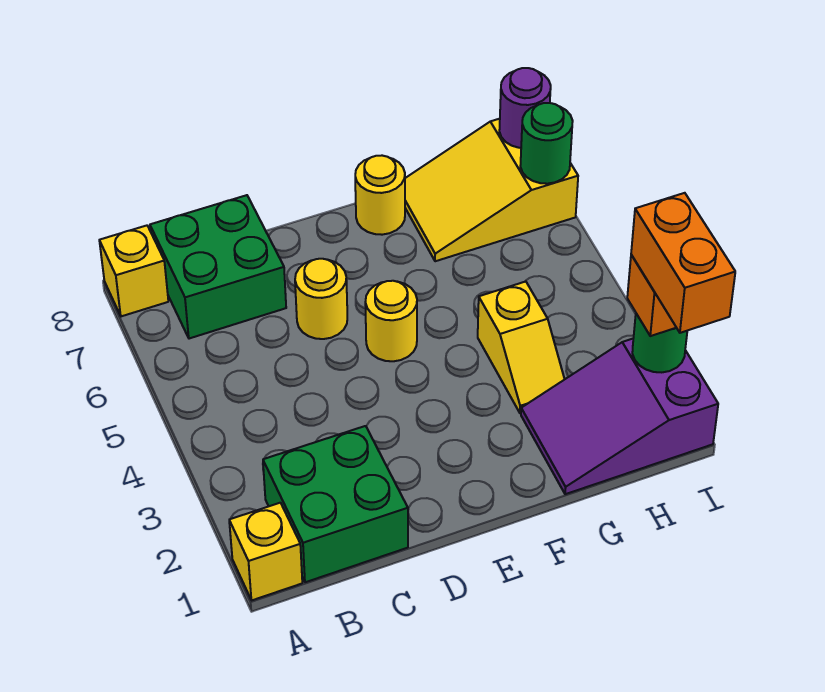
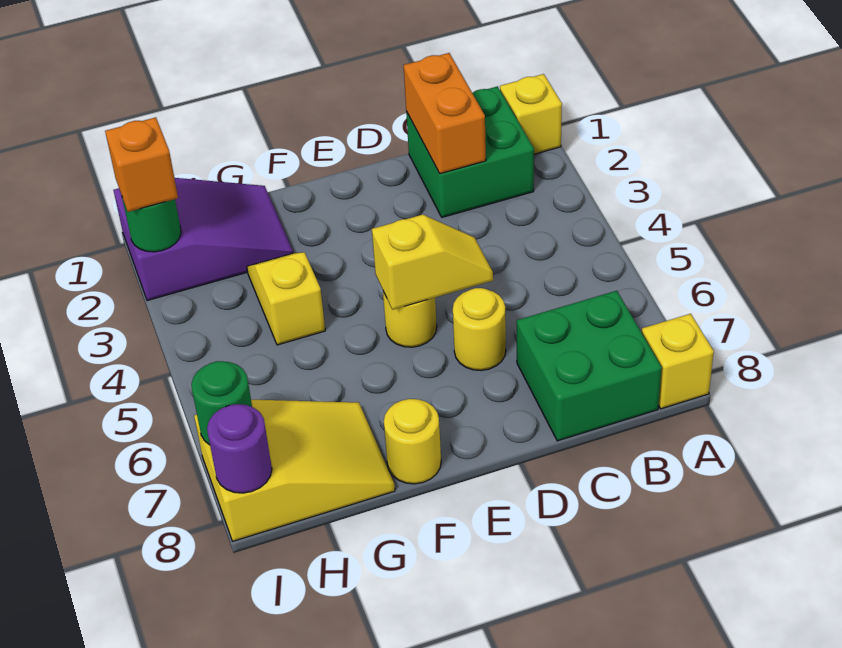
none -> yellow 1x2 slope [372,215,493,310]
orange 1x2 brick [631,193,735,333] -> orange 1x2 brick moved to [404,53,486,174]

